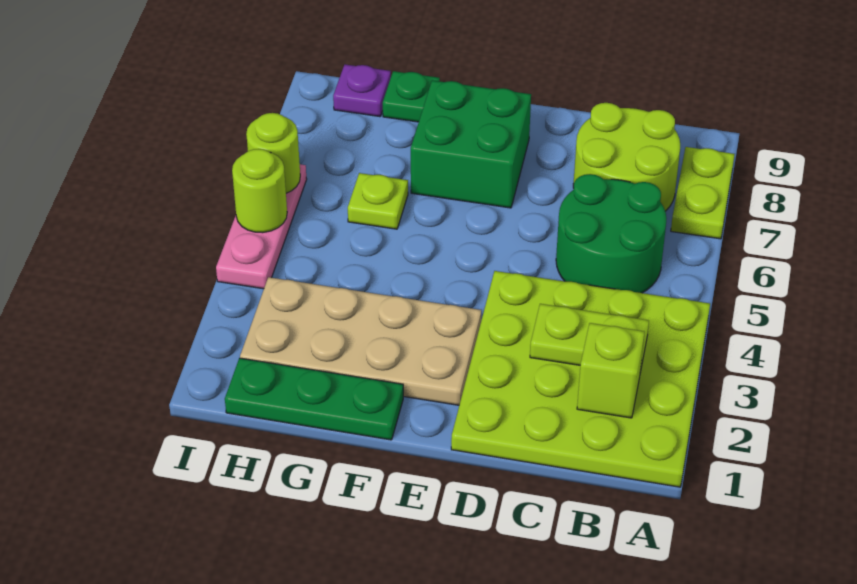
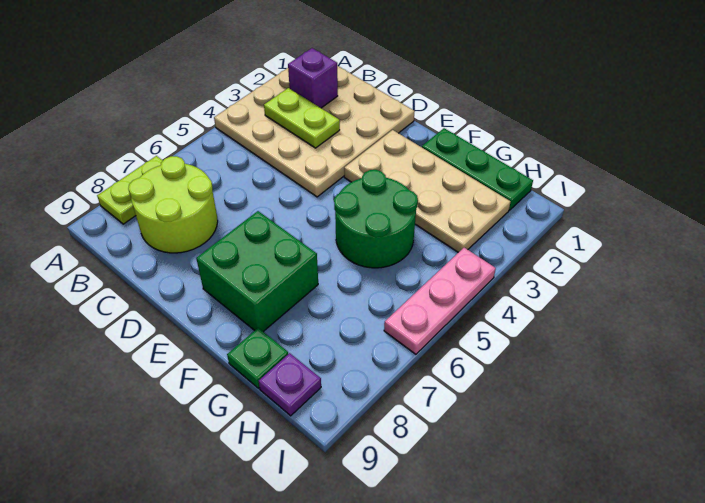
lime 4x4 plate [451,271,710,487] -> tan 4x4 plate [214,66,415,197]
lime 1x1 brick [577,323,645,418] -> purple 1x1 brick [288,48,338,108]
green 2x2 round brick [556,174,667,293] -> green 2x2 round brick moved to [334,170,418,268]
lime 1x1 plate [348,173,408,229] -> none
lime 1x1 round brick [232,149,287,233] -> none
lime 1x1 round brick [246,113,300,193] -> none

